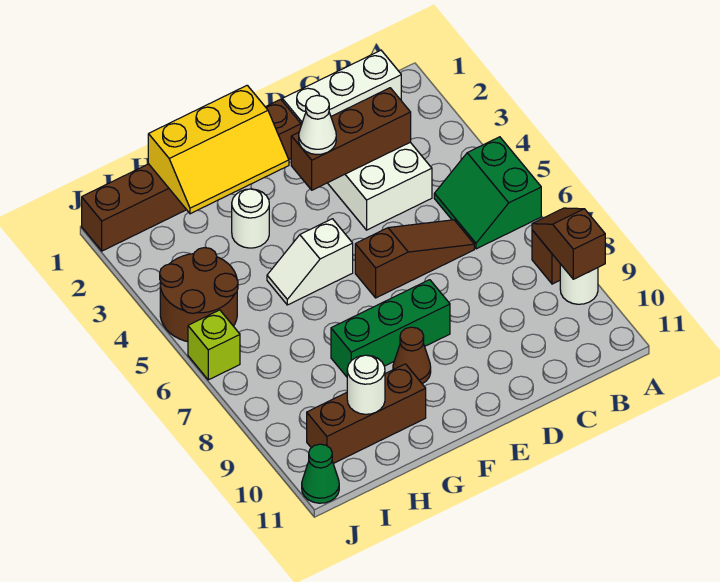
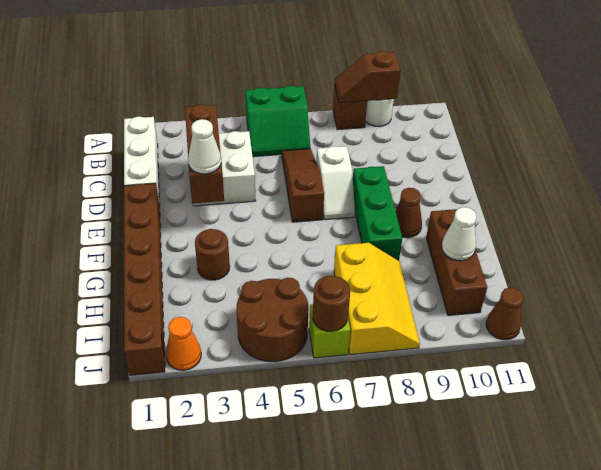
yellow 2x3 slope [148,85,289,214] -> yellow 2x3 slope moved to [334,243,420,355]
white 1x2 slope [267,219,353,305] -> white 1x2 slope moved to [316,146,355,220]
white 1x1 round brick [232,189,269,248] -> brown 1x1 round brick [195,229,230,280]
white 1x1 round brick [347,355,385,414] -> white 1x1 cone [442,207,476,261]
none -> orange 1x1 cone [166,317,201,370]
none -> brown 1x1 round brick [313,276,350,331]
green 1x1 cone [302,444,339,503] -> brown 1x1 cone [486,287,523,340]

